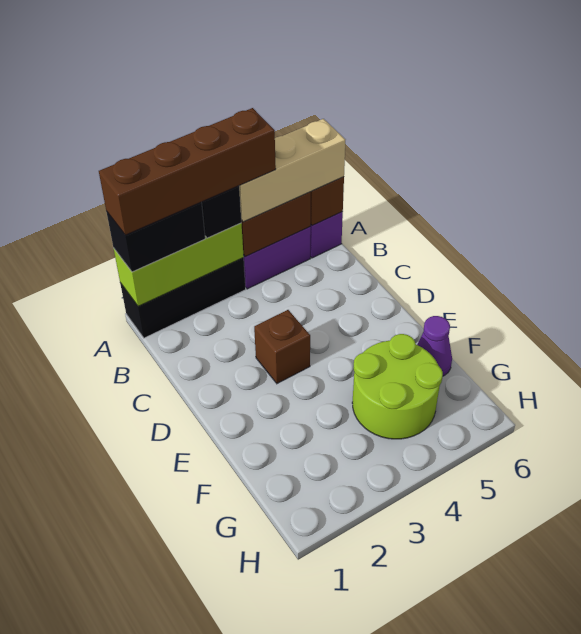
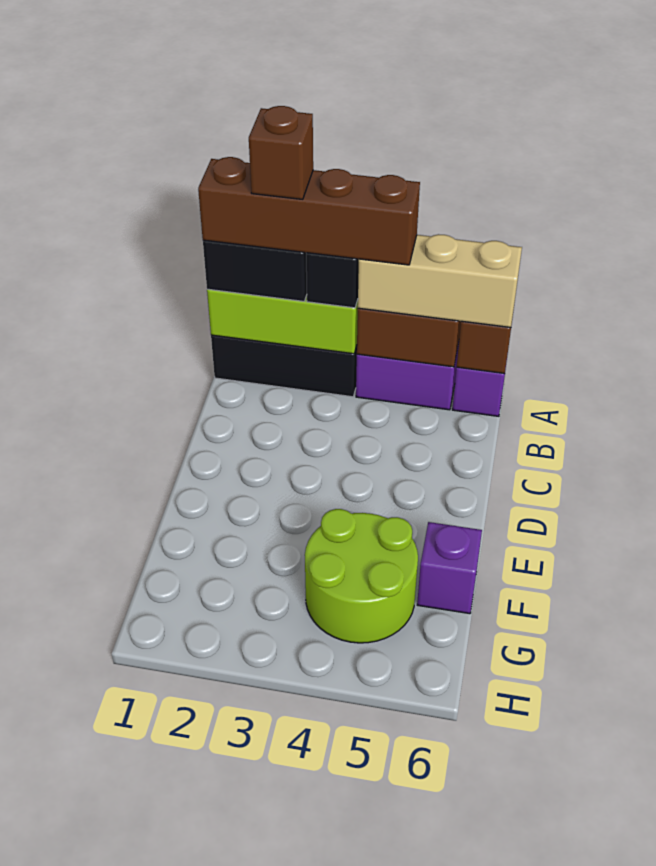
brown 1x1 brick [254,310,310,384] -> brown 1x1 brick moved to [249,106,313,199]
purple 1x1 cone [417,316,452,376] -> purple 1x1 brick [417,522,482,614]

